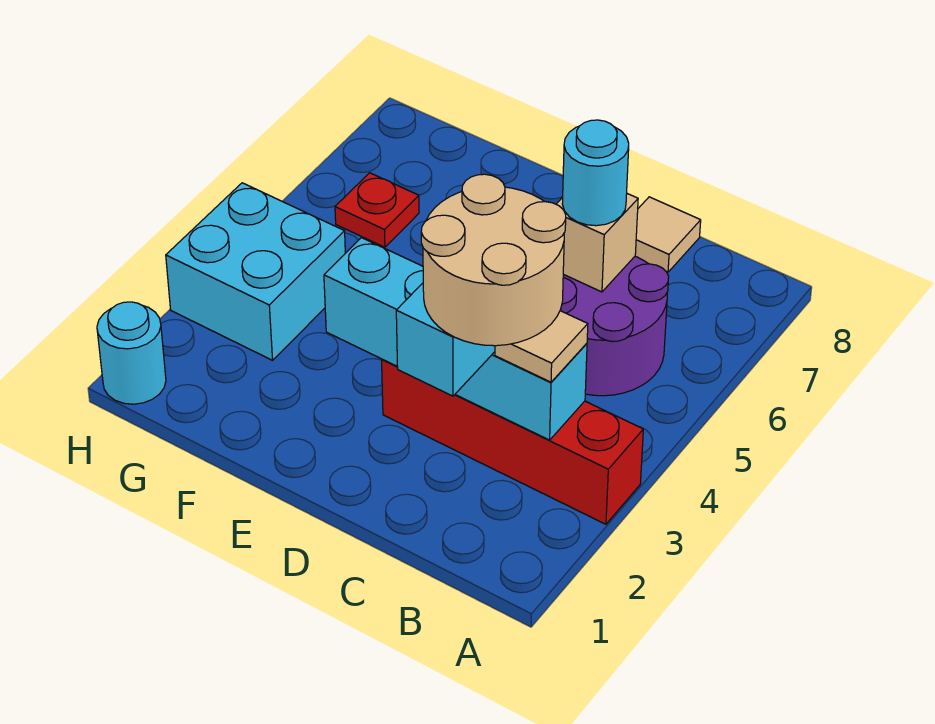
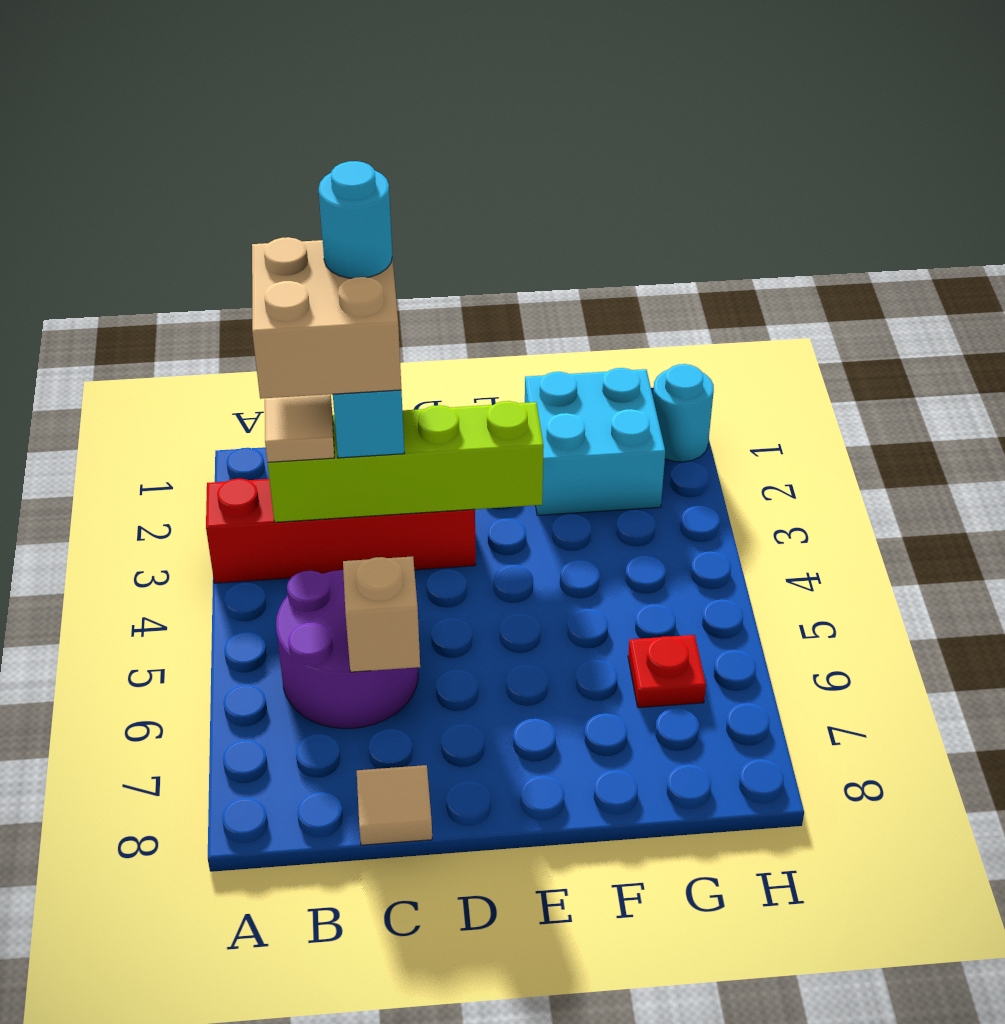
tan 2x2 round brick [421,174,566,346] -> tan 2x2 brick [252,237,401,399]
cyan 1x4 brick [324,238,587,440] -> lime 1x4 brick [268,401,544,522]
cyan 1x1 round brick [562,120,629,226] -> cyan 1x1 round brick moved to [319,161,392,278]
cyan 2x2 brick [166,183,345,360] -> cyan 2x2 brick moved to [525,368,665,515]

